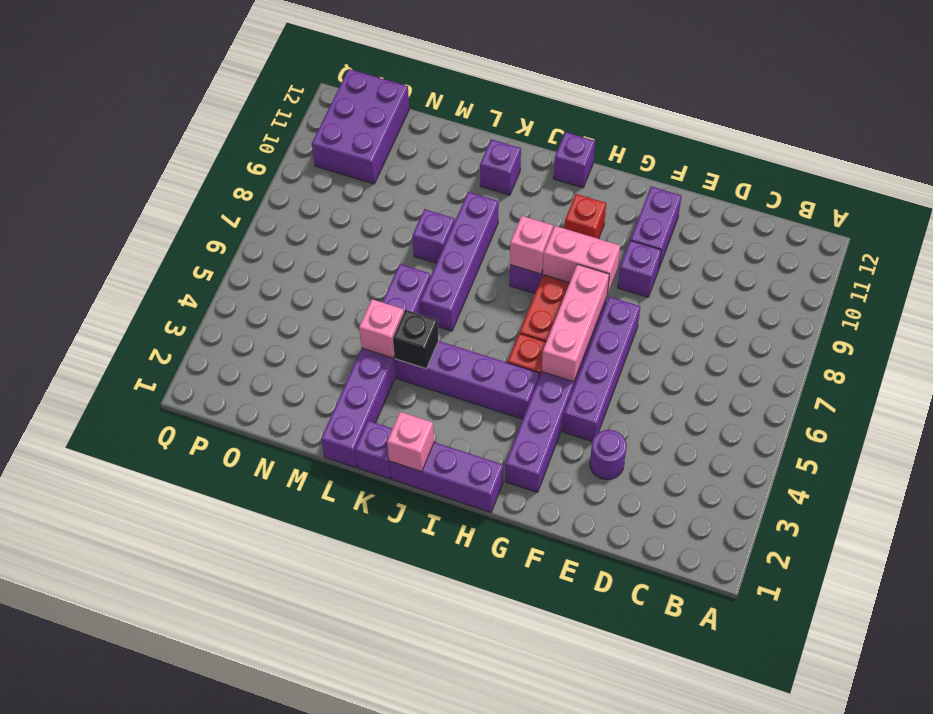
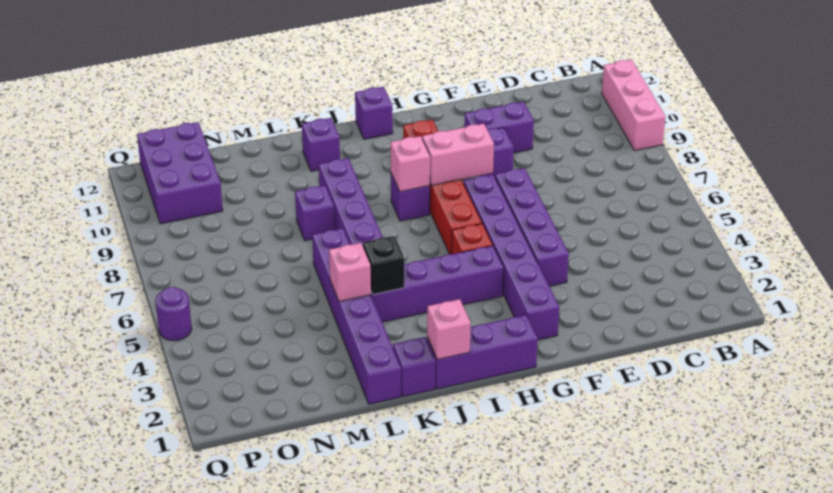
purple 1x1 round brick [590,430,627,480] -> purple 1x1 round brick moved to [156,287,192,341]
purple 1x2 brick [630,186,682,268] -> purple 1x2 brick turned to [464,102,534,153]
pink 1x3 brick [542,264,609,382] -> pink 1x3 brick moved to [602,60,665,151]

